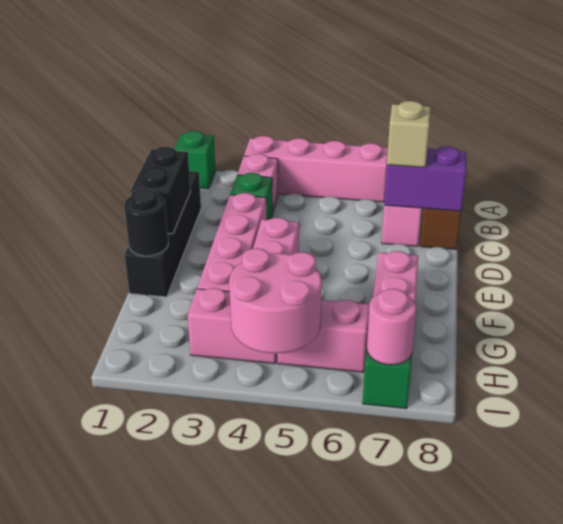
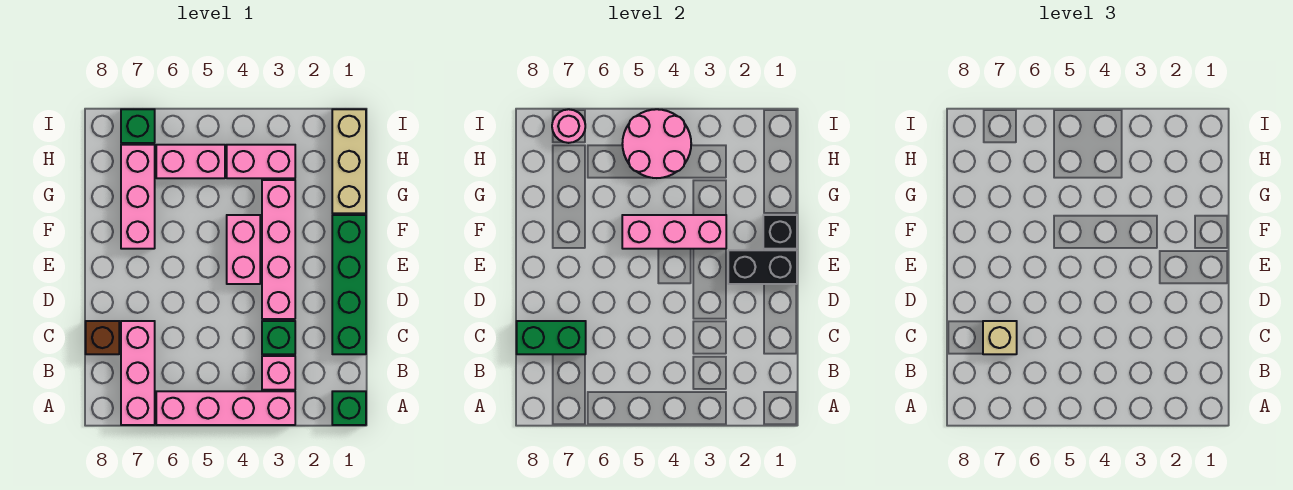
black 1x4 brick [125,171,201,297] -> green 1x4 brick [332,215,366,354]
purple 1x2 brick [384,146,466,211] -> green 1x2 brick [517,321,586,354]
black 1x2 brick [131,147,191,234] -> black 1x2 brick turned to [728,250,797,284]
black 1x1 round brick [124,189,168,256] -> black 1x1 brick [763,215,797,249]
none -> pink 1x3 brick [622,215,726,249]
none -> tan 1x3 brick [332,109,366,213]

